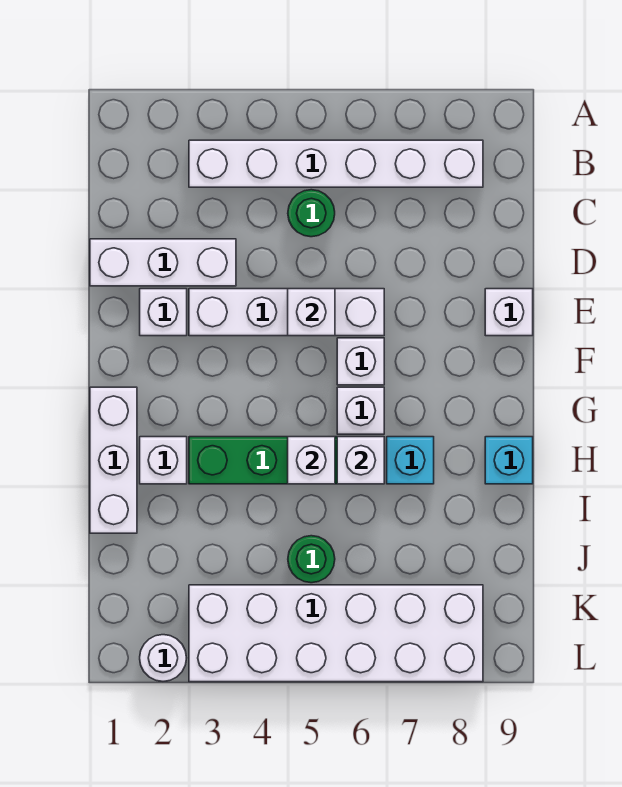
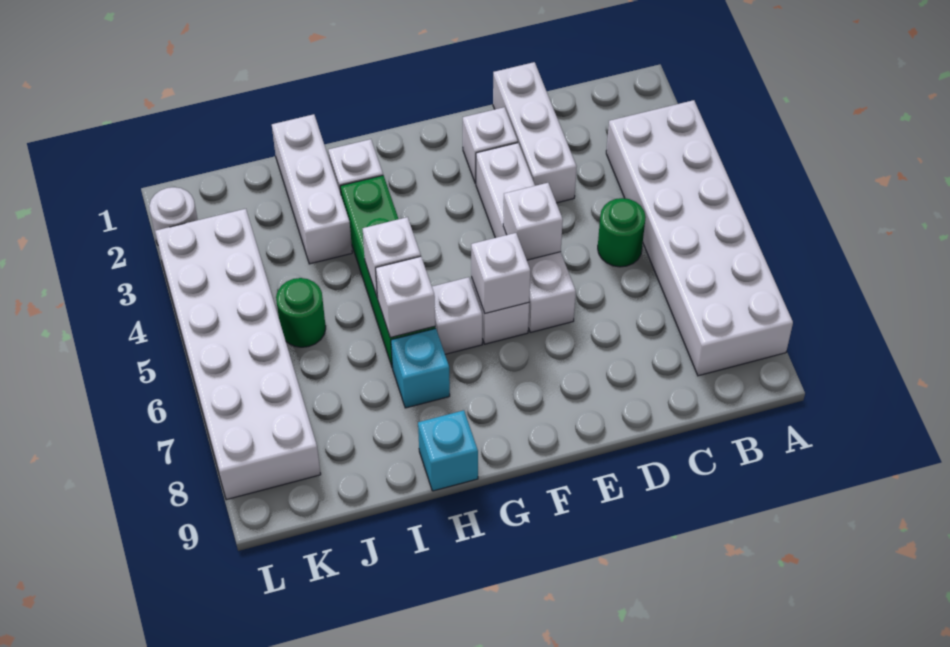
white 1x6 brick [189,140,483,187] -> white 2x6 brick [606,100,793,376]
white 1x1 brick [485,289,533,336] -> white 1x1 brick moved to [471,233,530,313]
white 1x3 brick [90,387,137,533] -> white 1x3 brick turned to [272,114,352,264]

